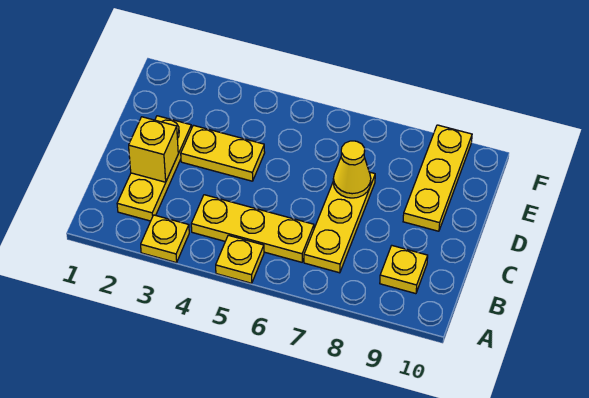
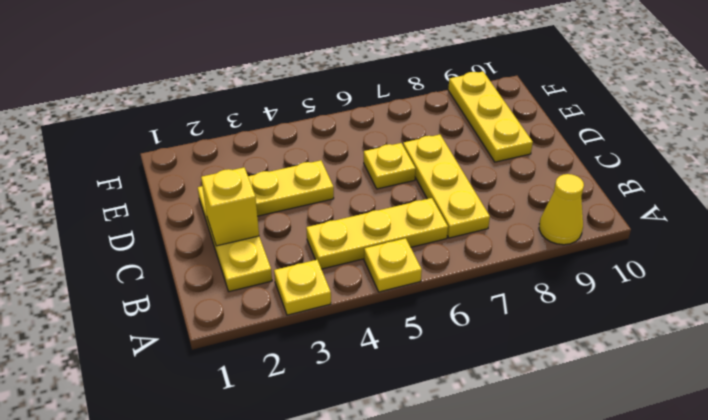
yellow 1x1 plate [380,246,428,294] -> yellow 1x1 plate moved to [364,143,416,189]
yellow 1x1 cone [333,141,371,198] -> yellow 1x1 cone moved to [539,174,584,245]

